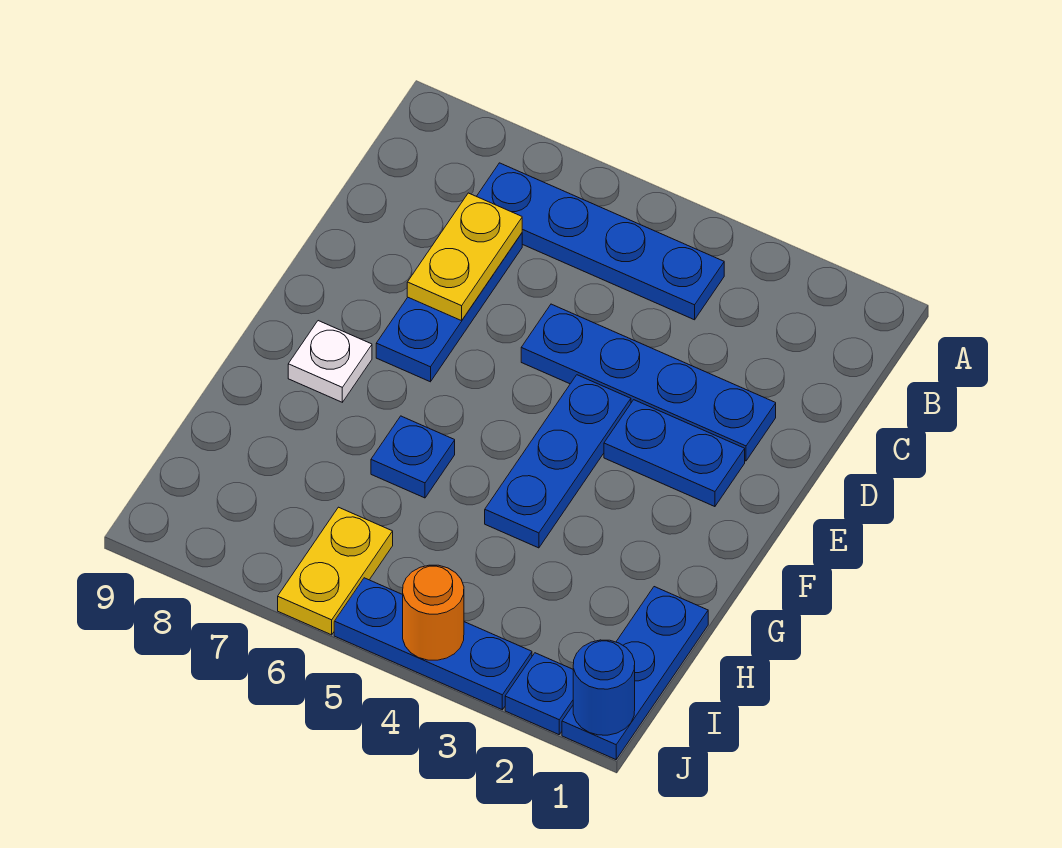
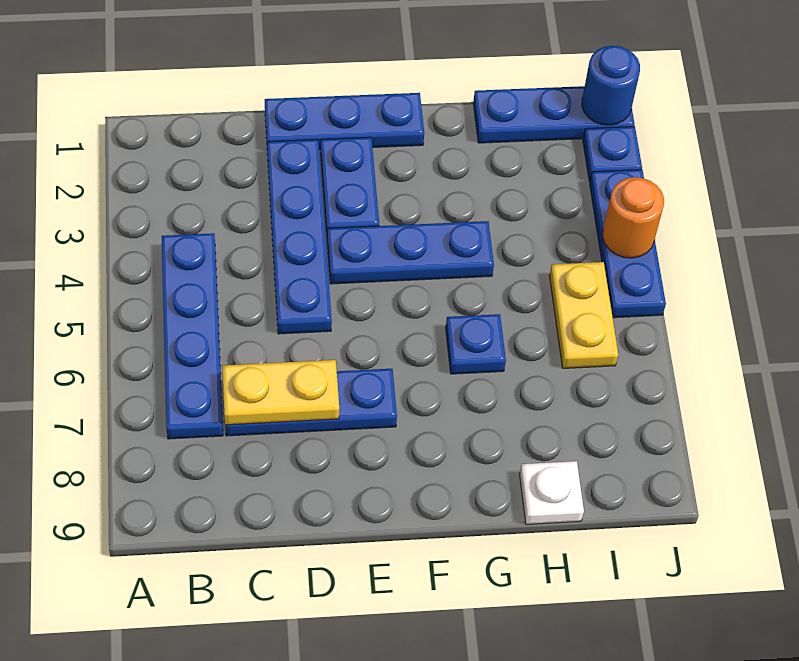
none -> blue 1x3 plate [265,93,424,150]
white 1x1 plate [288,321,372,402] -> white 1x1 plate moved to [520,461,584,524]
yellow 1x2 plate [278,507,393,635] -> yellow 1x2 plate turned to [550,262,618,368]

